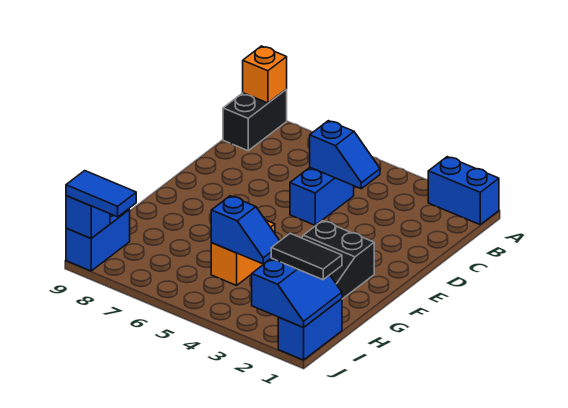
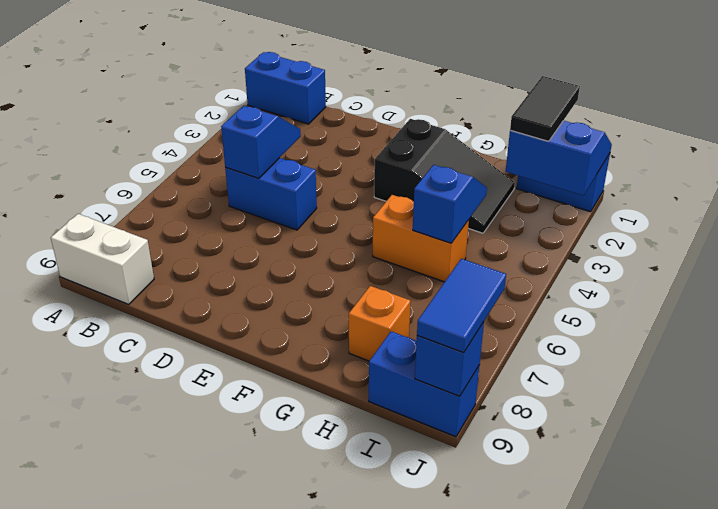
blue 1x2 brick [428,157,499,225] -> blue 1x2 brick turned to [245,52,326,124]
black 1x2 brick [223,89,287,151] -> white 1x2 brick [51,214,154,304]
orange 1x1 brick [243,46,287,103] -> orange 1x1 brick moved to [349,286,410,361]

